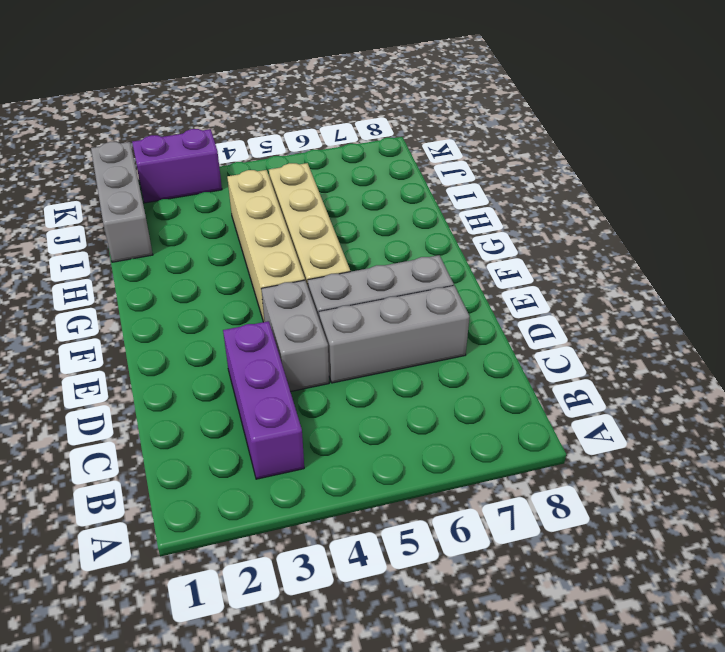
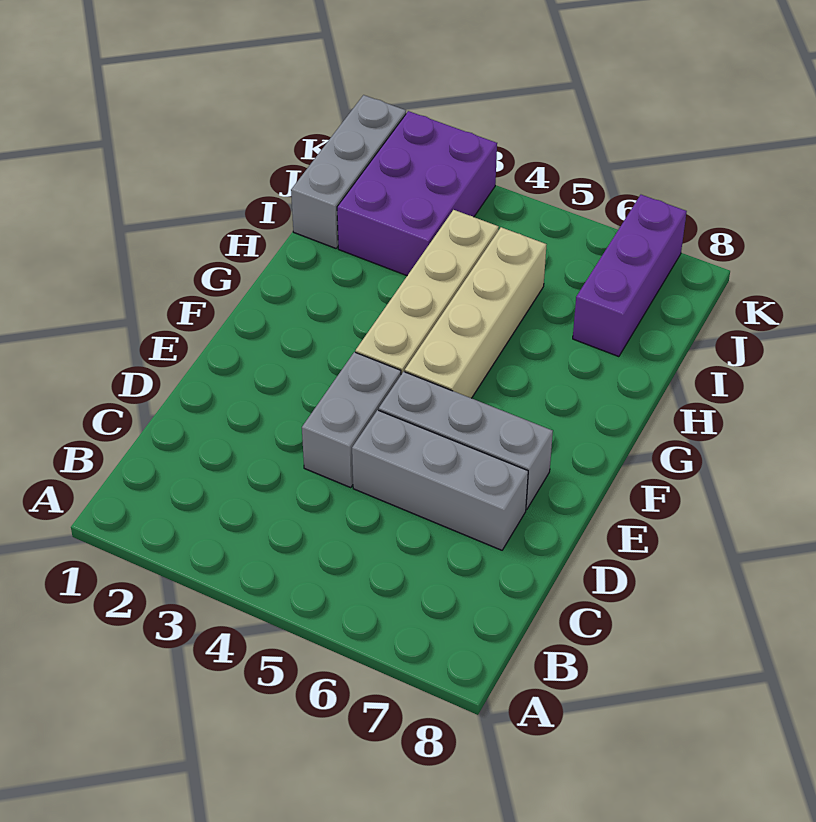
purple 1x3 brick [223,321,304,479] -> purple 1x3 brick moved to [573,195,687,357]
purple 1x2 brick [132,129,222,203] -> purple 2x3 brick [337,111,497,276]

